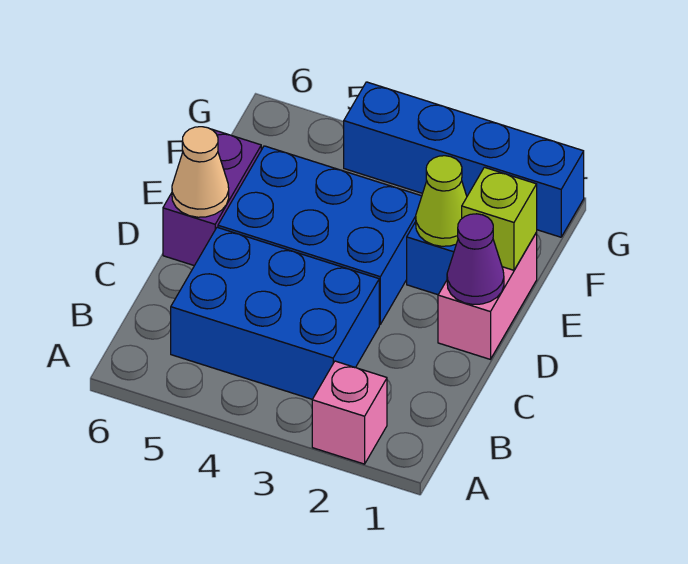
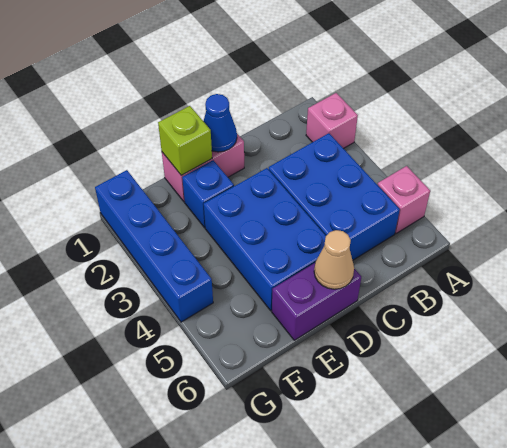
none -> pink 1x1 brick [377,166,430,234]
purple 1x1 cone [447,214,504,304] -> blue 1x1 cone [203,94,237,152]
lime 1x1 cone [416,156,467,246] -> none

